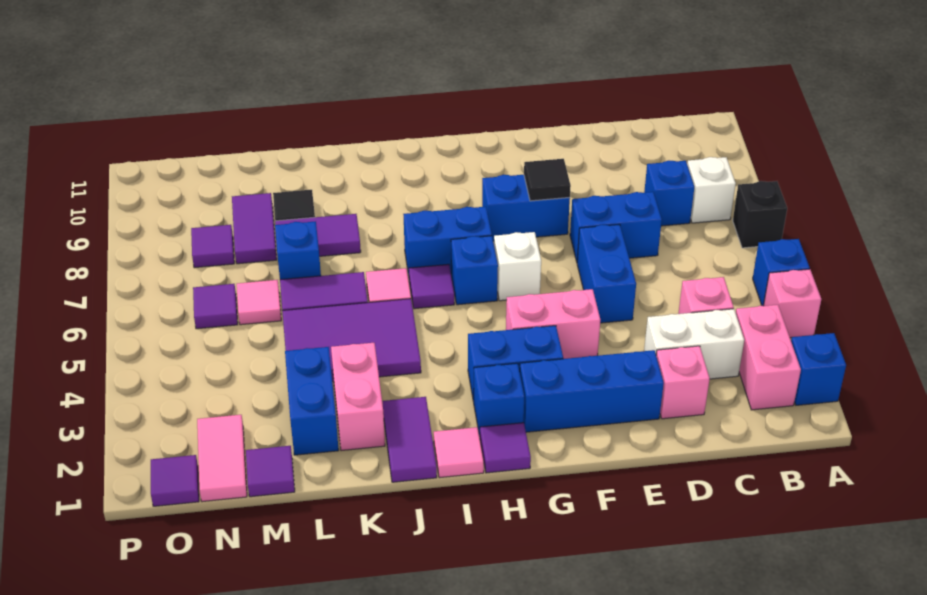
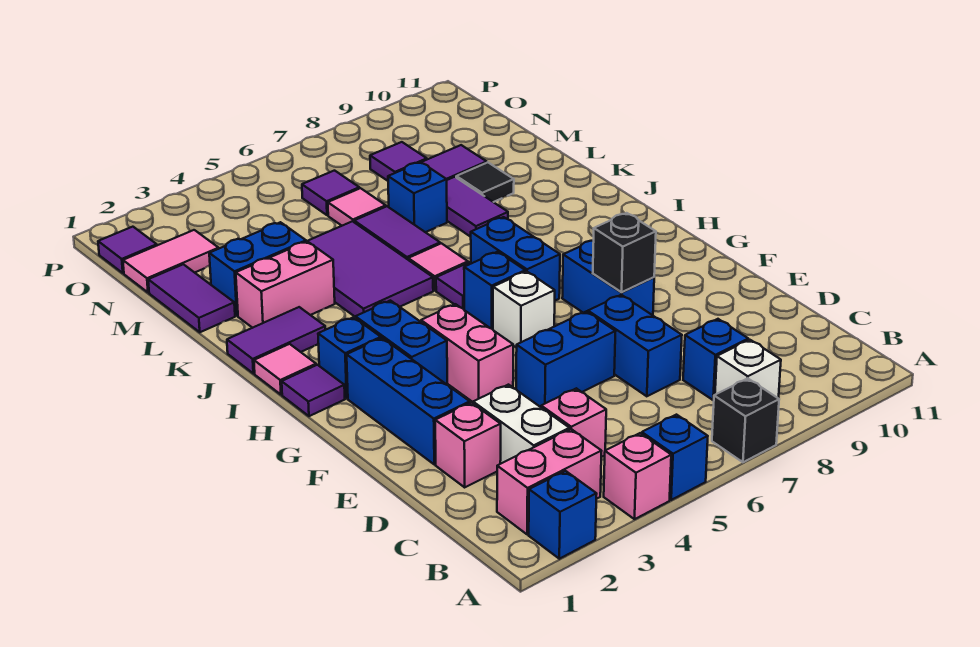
black 1x1 tile [524,159,571,201] -> black 1x1 brick [593,213,656,292]
purple 1x1 tile [246,446,295,497] -> purple 1x2 tile [148,264,235,332]

